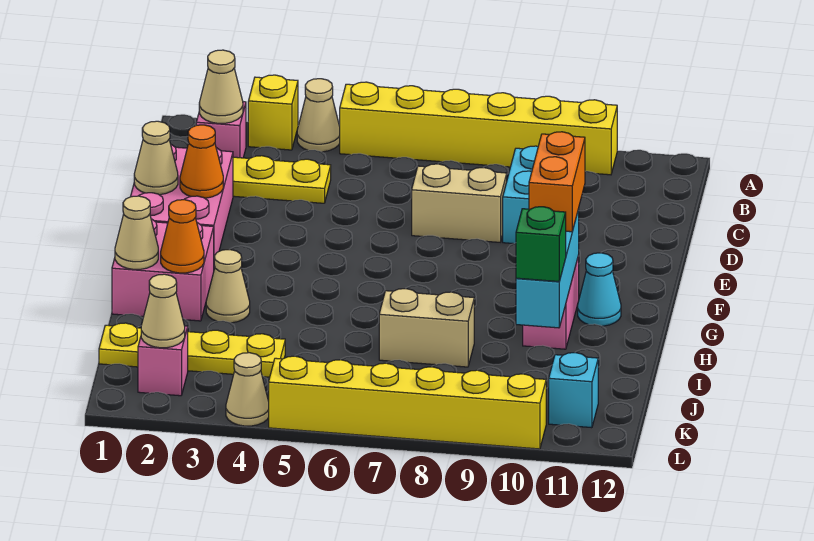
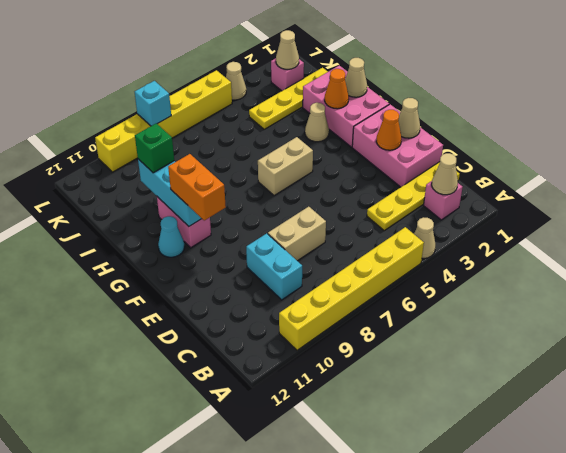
yellow 1x1 brick [248,75,298,150] -> none
pink 2x2 brick [112,219,214,321] -> pink 2x3 brick [303,65,389,147]
tan 1x2 brick [379,289,474,367] -> tan 1x2 brick moved to [258,137,313,196]
cyan 1x1 brick [549,353,598,428] -> cyan 1x1 brick moved to [135,81,171,126]

